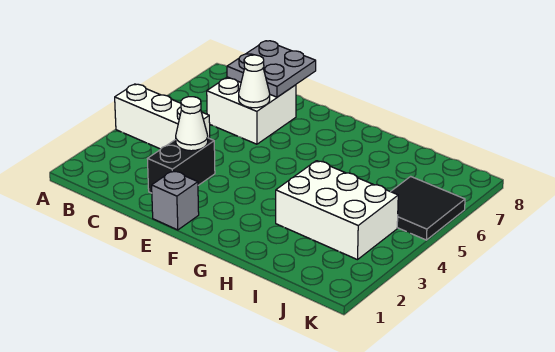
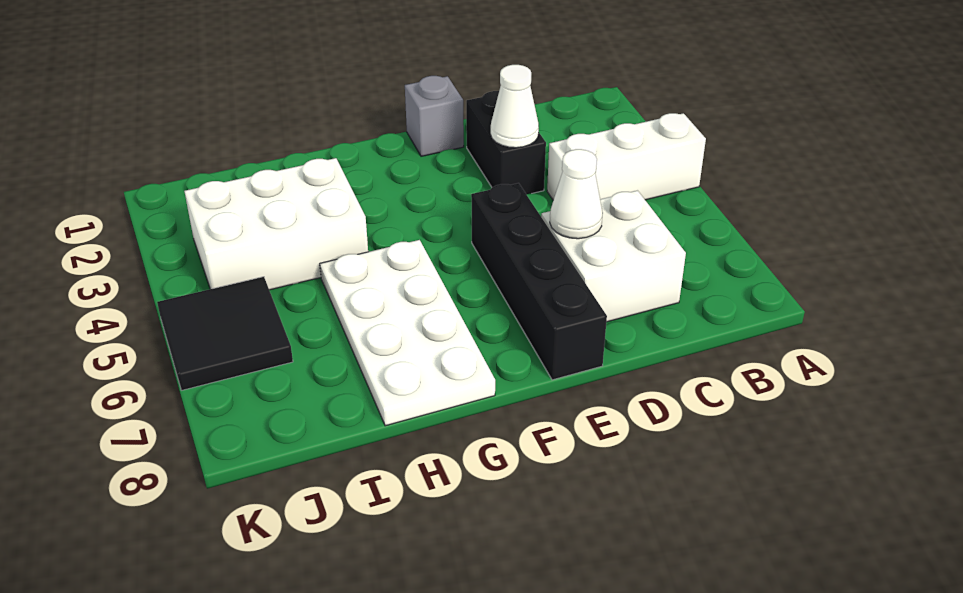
grey 2x2 plate [227,41,316,97] -> none
none -> black 1x4 brick [471,183,607,380]
none -> white 2x4 plate [320,240,495,426]

